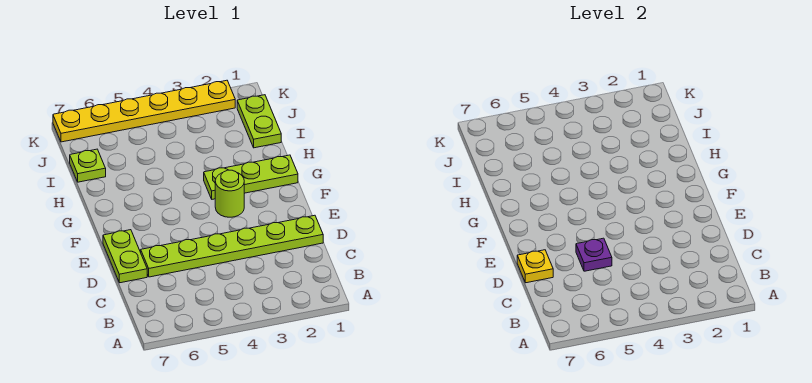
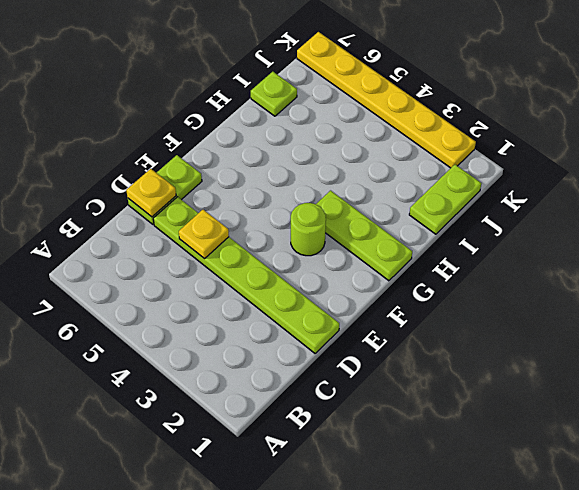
purple 1x1 plate [576,238,612,271] -> yellow 1x1 plate [179,210,229,259]

